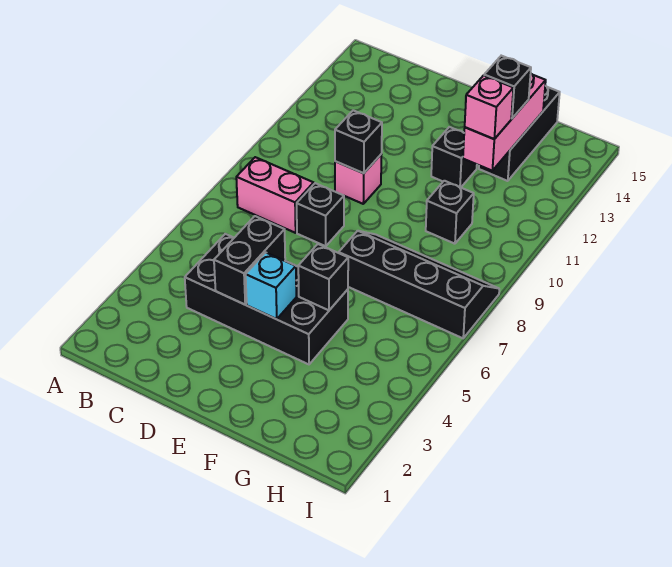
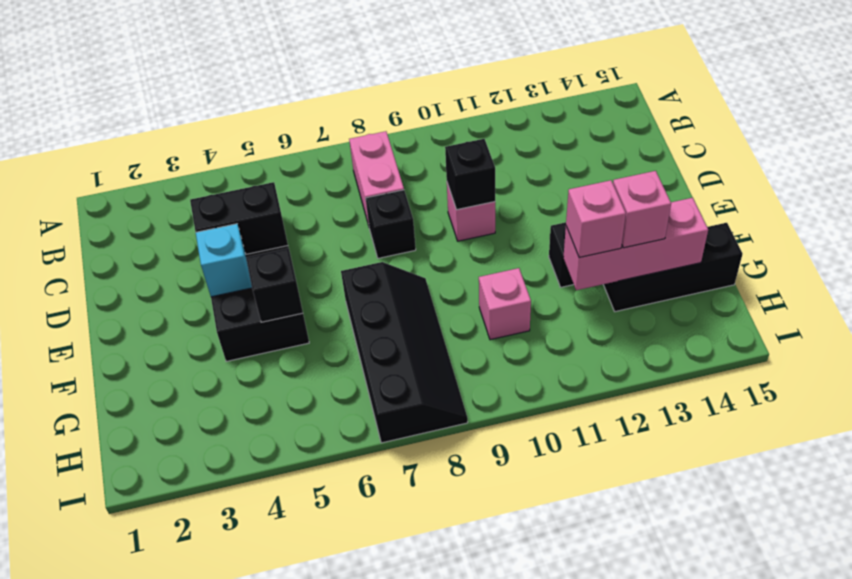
black 1x1 brick [426,181,474,244] -> pink 1x1 brick [479,268,531,340]
black 1x1 brick [484,56,531,118] -> pink 1x1 brick [613,171,671,248]

